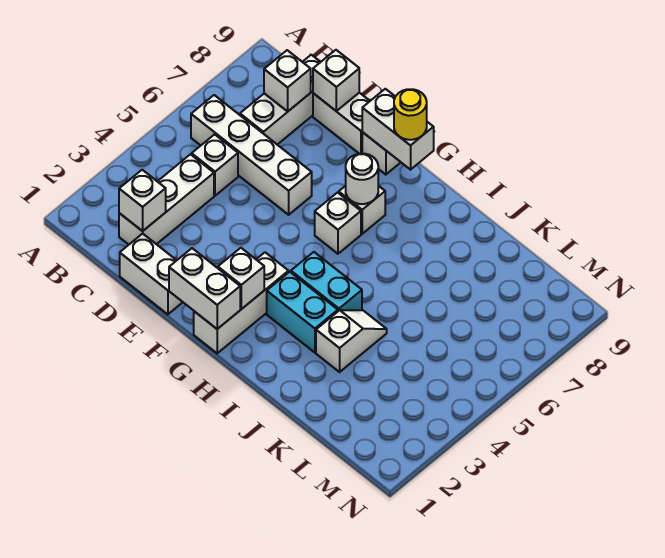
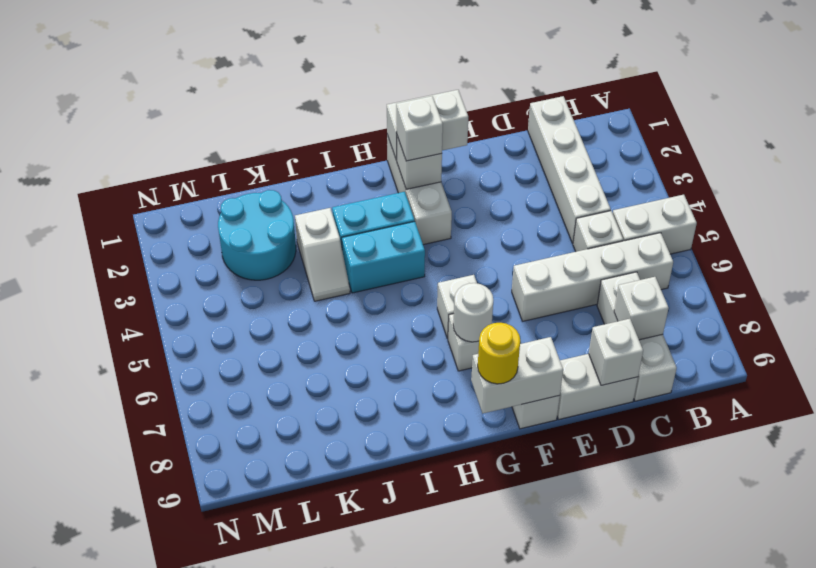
white 1x3 brick [119,154,214,245] -> white 1x4 brick [528,96,611,243]
white 1x1 brick [119,170,166,231] -> white 1x1 brick moved to [396,96,443,161]
white 1x2 brick [120,234,183,314] -> white 1x2 brick moved to [613,195,697,254]
none -> cyan 2x2 round brick [218,190,296,280]

